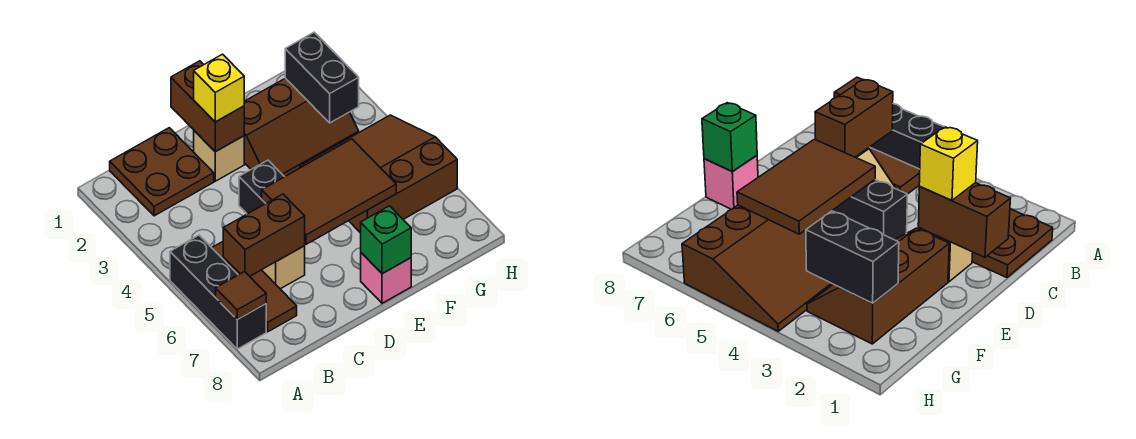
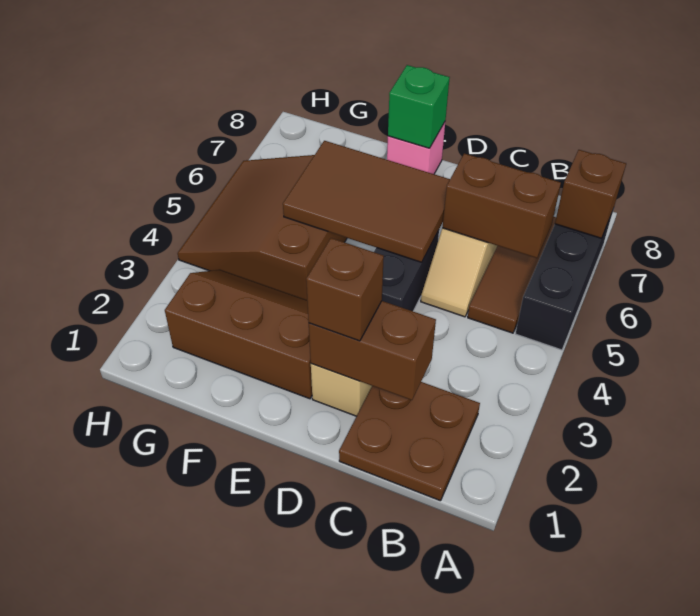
brown 1x1 tile [216,272,266,319] -> brown 1x1 brick [555,150,626,238]
brown 1x2 brick [171,61,244,152] -> brown 1x2 brick turned to [309,301,436,400]
yellow 1x1 brick [194,54,244,122] -> brown 1x1 brick [306,238,384,341]
brown 3x3 slope [300,115,457,233] -> brown 3x3 slope turned to [178,155,347,300]
black 1x2 brick [285,32,359,123] -> none

